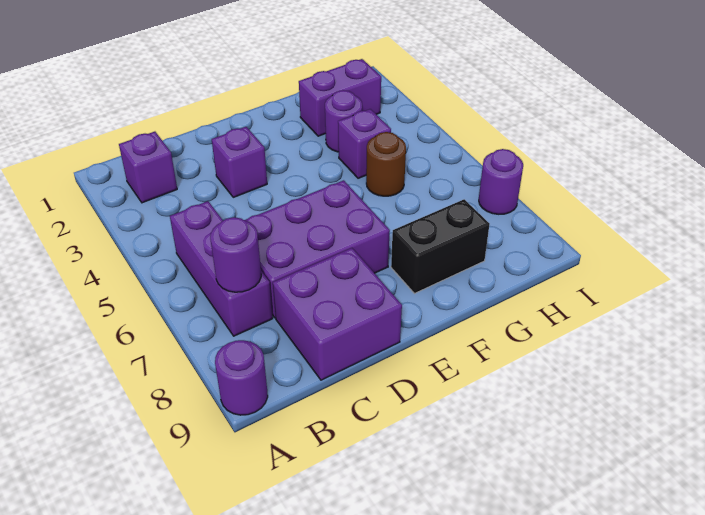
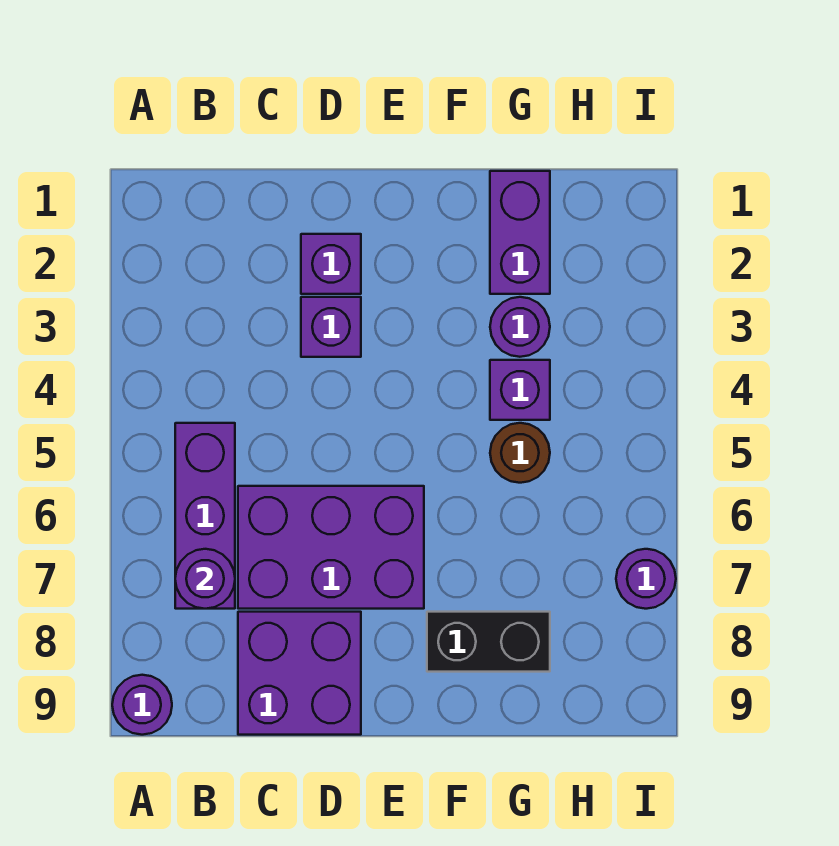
purple 1x1 brick [119,132,177,203] -> purple 1x1 brick moved to [301,234,361,294]
purple 1x2 brick [299,59,381,136] -> purple 1x2 brick turned to [490,171,550,294]

